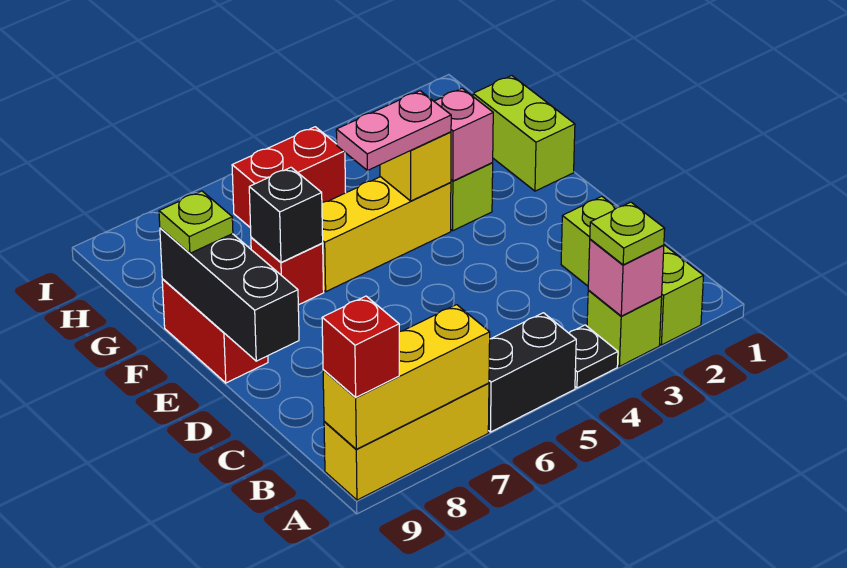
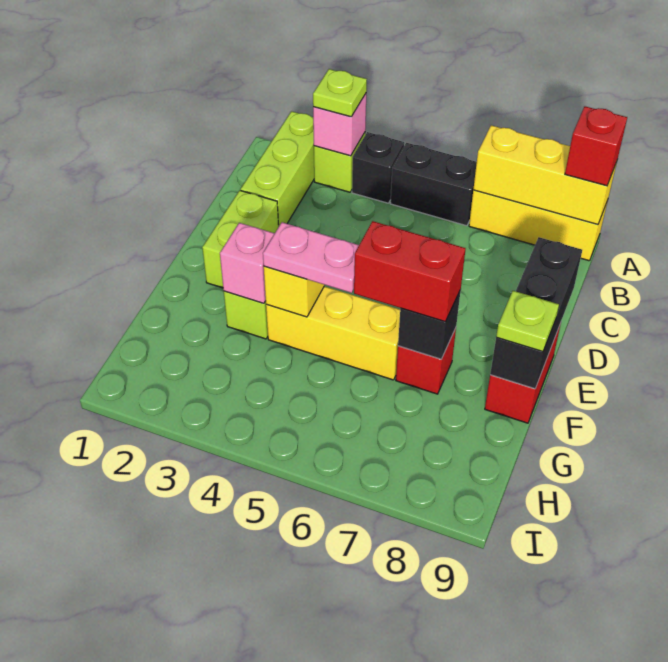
black 1x1 plate [569,325,618,388] -> black 1x1 brick [352,132,404,203]
lime 1x2 brick [473,76,575,191] -> lime 1x2 brick moved to [202,190,278,288]
red 1x2 brick [232,127,346,228] -> red 1x2 brick moved to [354,221,466,322]

